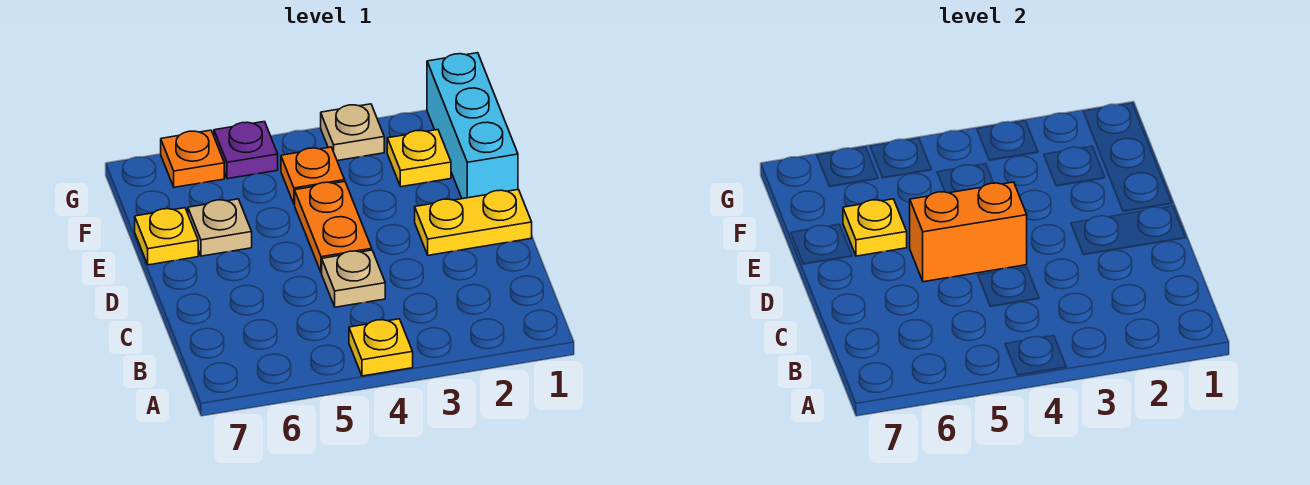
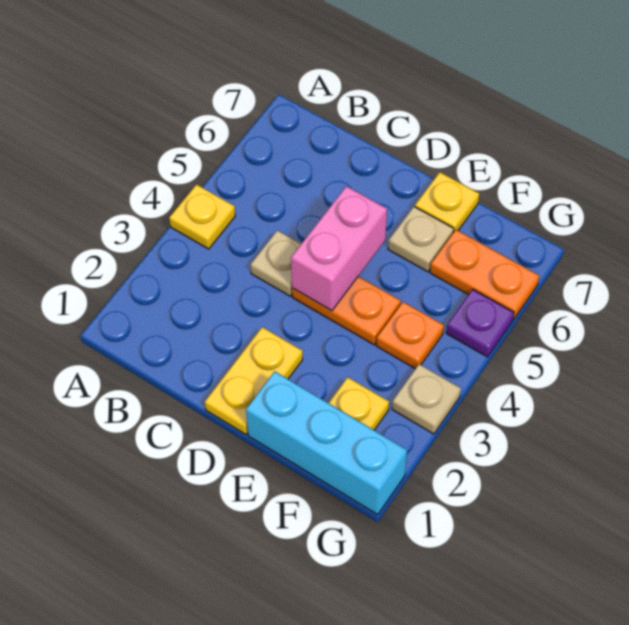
orange 1x2 brick [910,182,1027,282] -> pink 1x2 brick [291,186,387,311]
yellow 1x1 plate [843,199,907,256] -> none
orange 1x1 plate [161,130,224,187] -> orange 1x2 plate [430,230,539,320]

